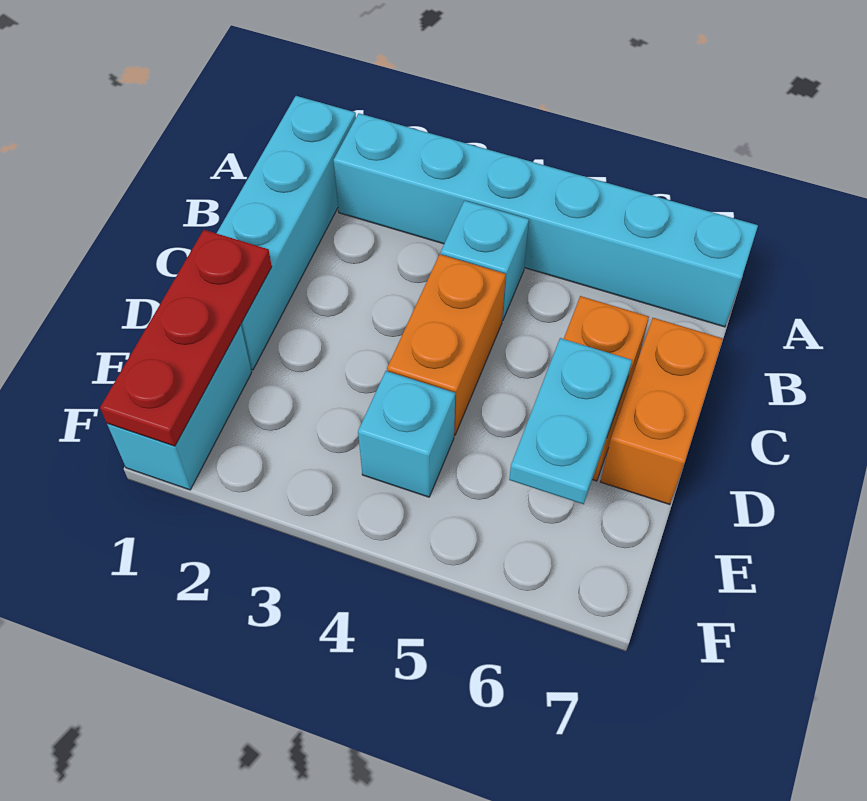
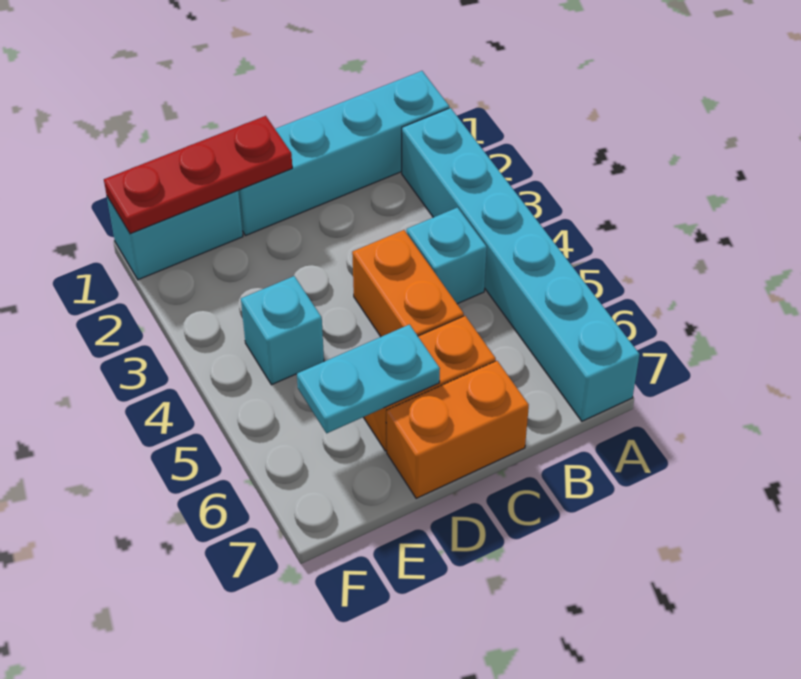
orange 1x2 brick [387,254,506,435] -> orange 1x2 brick turned to [352,230,464,337]

